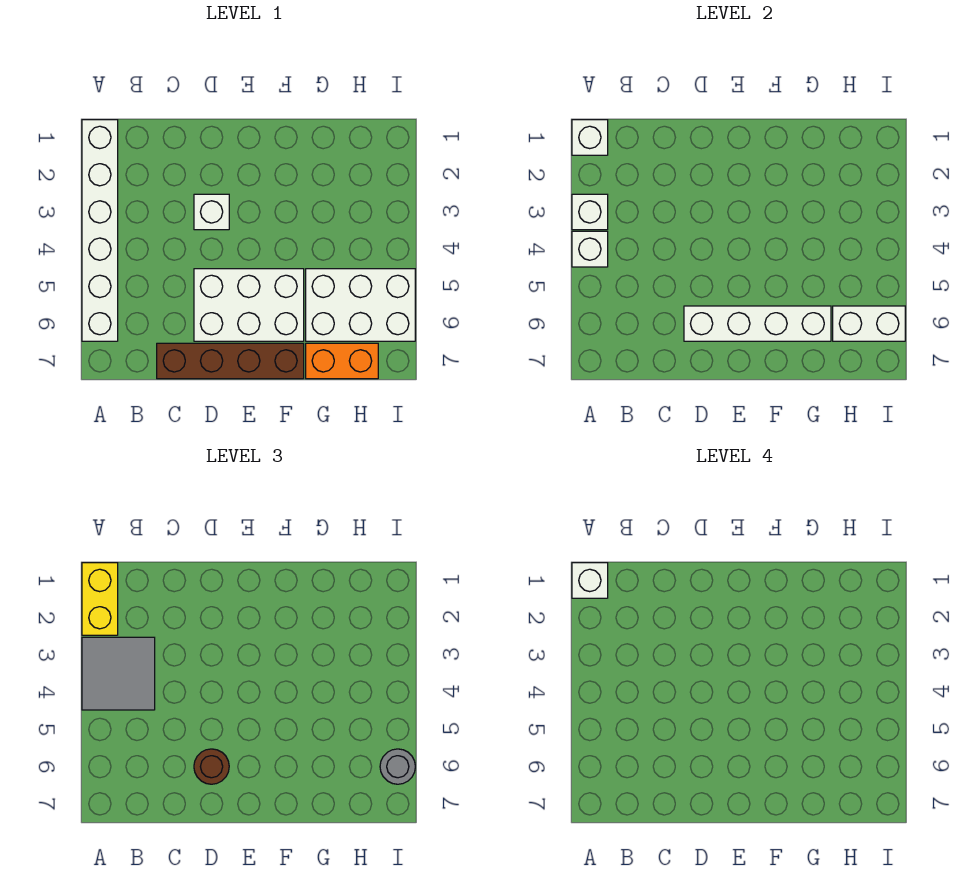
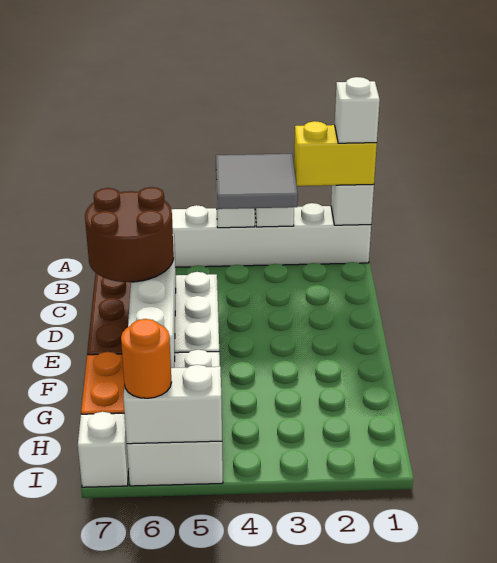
white 1x1 brick [194,194,229,230] -> white 1x1 brick moved to [78,412,129,487]
brown 1x1 round brick [194,749,229,784] -> brown 2x2 round brick [85,187,174,282]
white 1x2 brick [833,306,905,341] -> white 1x2 brick turned to [123,365,222,444]
grey 1x1 round brick [380,749,415,784] -> orange 1x1 round brick [121,319,171,398]

